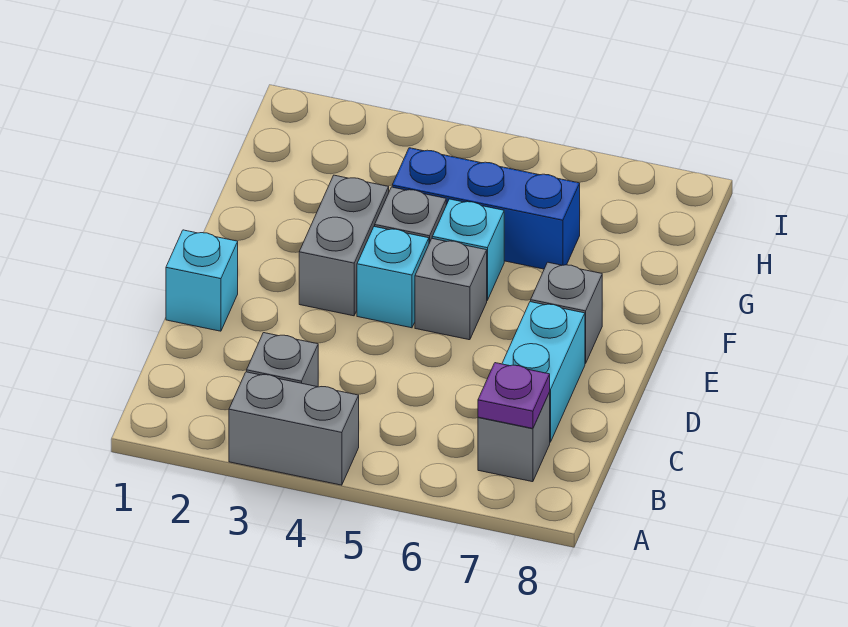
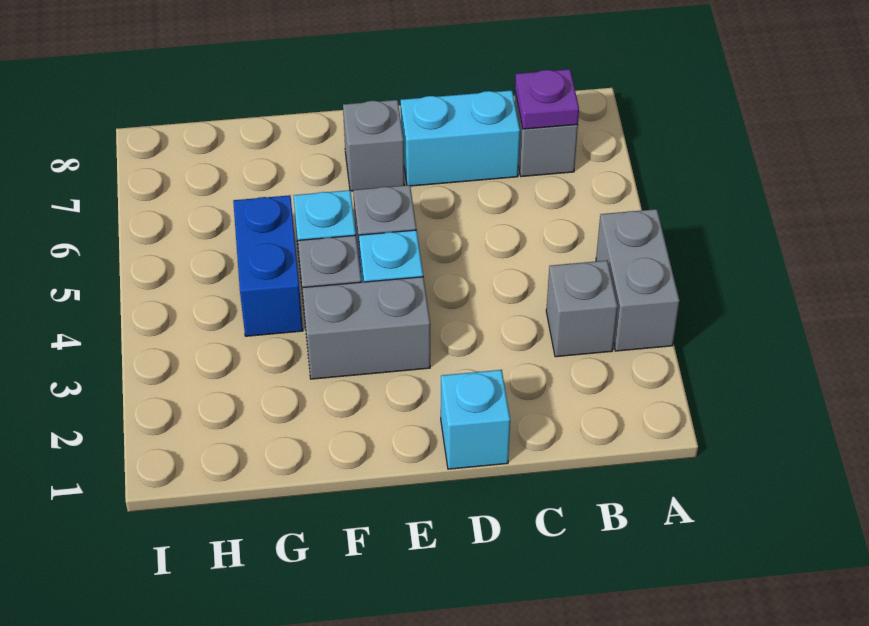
blue 1x3 brick [392,148,580,269] -> blue 1x2 brick [233,195,303,336]

